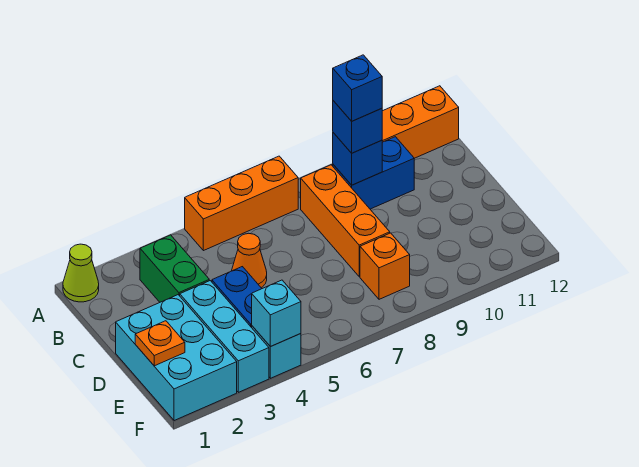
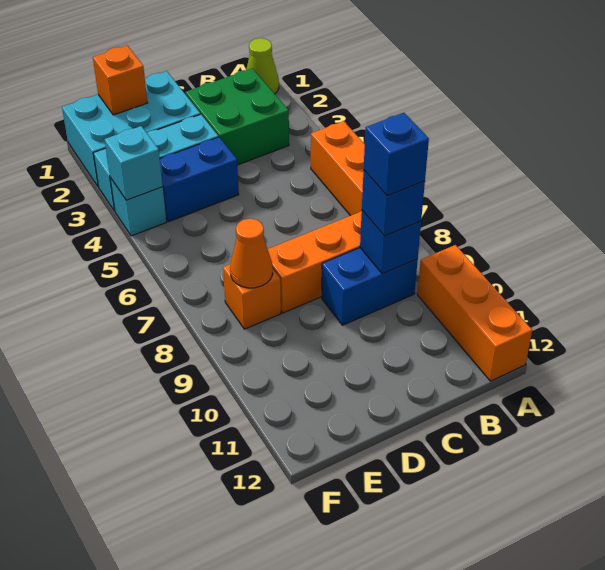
green 1x2 brick [140,235,209,302] -> green 2x2 brick [186,68,289,165]
blue 1x2 brick [333,137,414,209] -> blue 1x2 brick turned to [322,248,418,325]
orange 1x1 cone [232,233,267,288] -> orange 1x1 cone moved to [230,219,273,288]
orange 1x1 plate [135,321,185,366] -> orange 1x1 brick [93,46,147,115]

